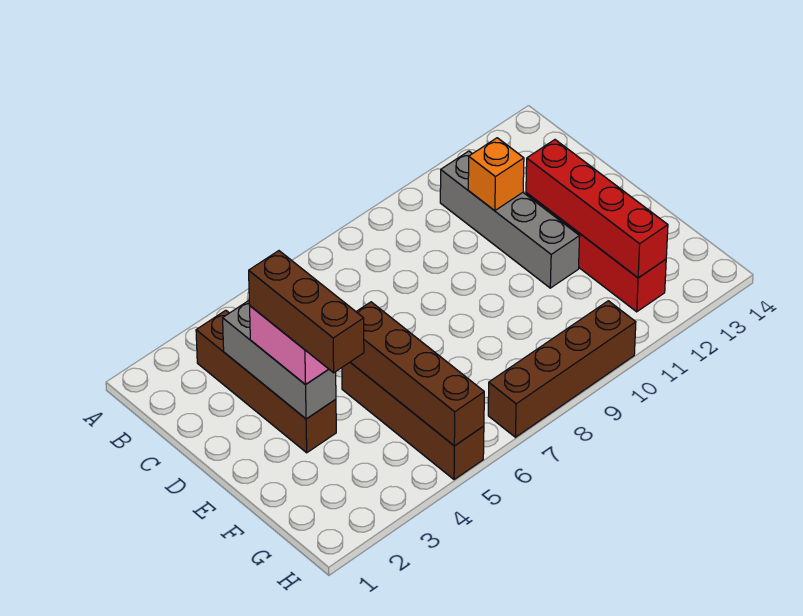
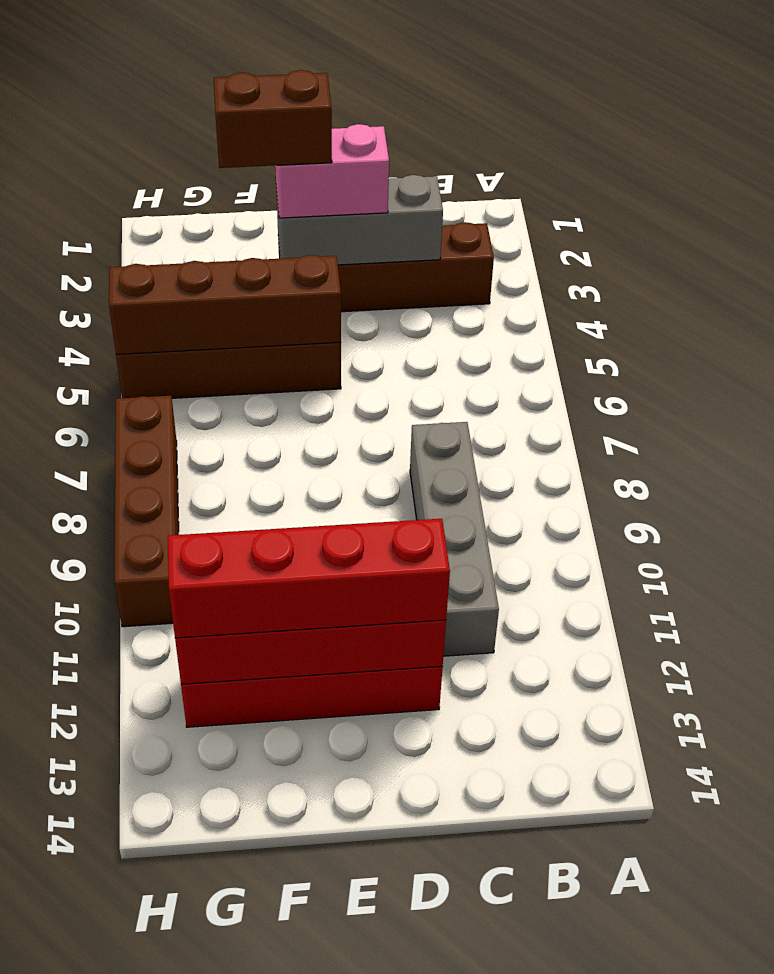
grey 1x4 brick [440,151,580,288] -> grey 1x4 brick turned to [410,422,499,656]
orange 1x1 brick [468,138,524,211] -> none
brown 1x3 brick [249,251,364,373] -> brown 1x2 brick [214,70,332,168]
none -> red 1x4 brick [168,519,450,638]

